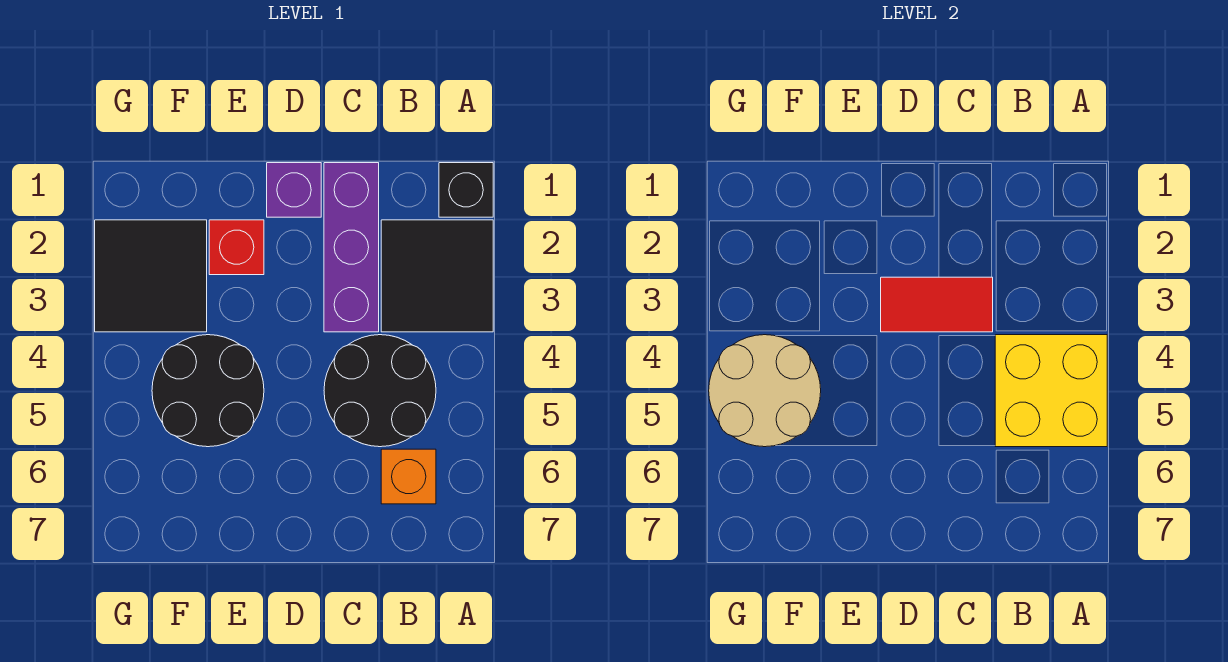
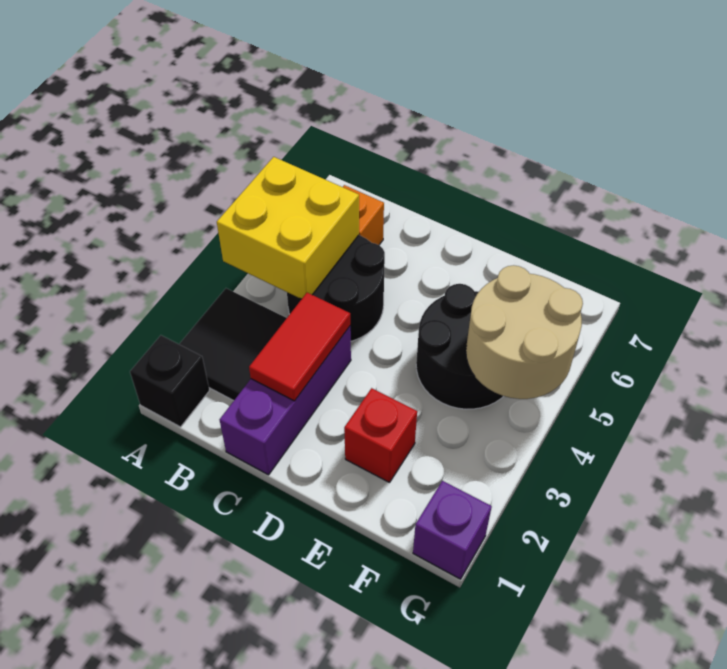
red 1x2 tile [881,277,993,332] -> red 1x2 tile turned to [249,293,350,401]
purple 1x1 brick [267,163,321,217] -> purple 1x1 brick moved to [413,481,492,579]
black 2x2 tile [95,220,207,332] -> none

